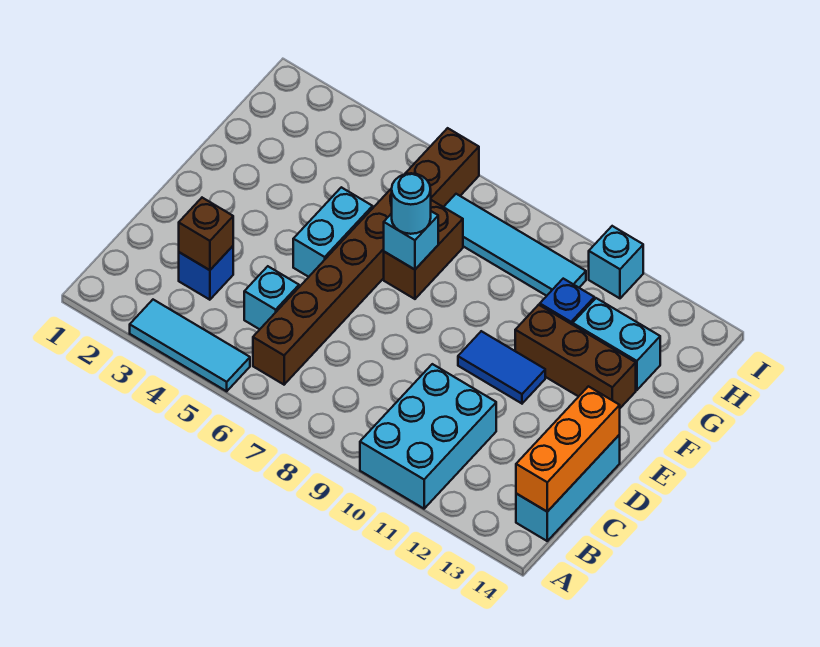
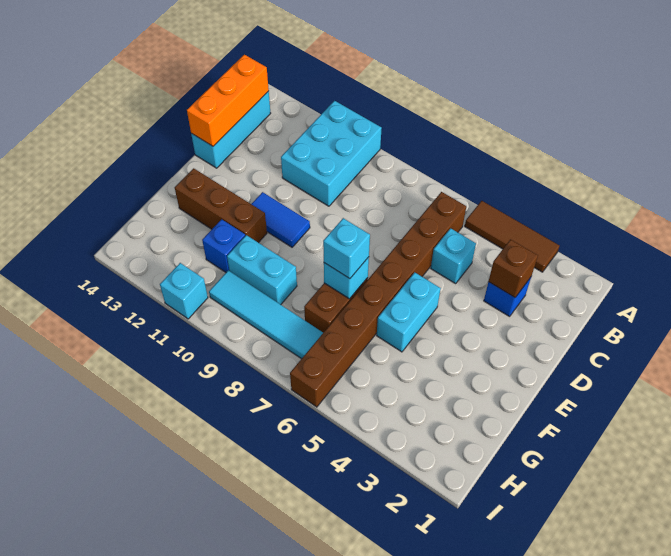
cyan 1x3 tile [130,300,250,391] -> brown 1x3 tile [465,201,559,272]
cyan 1x1 round brick [392,173,431,234] -> cyan 1x1 brick [323,218,370,279]
cyan 1x2 brick [573,298,660,390] -> cyan 1x2 brick moved to [227,235,297,305]

